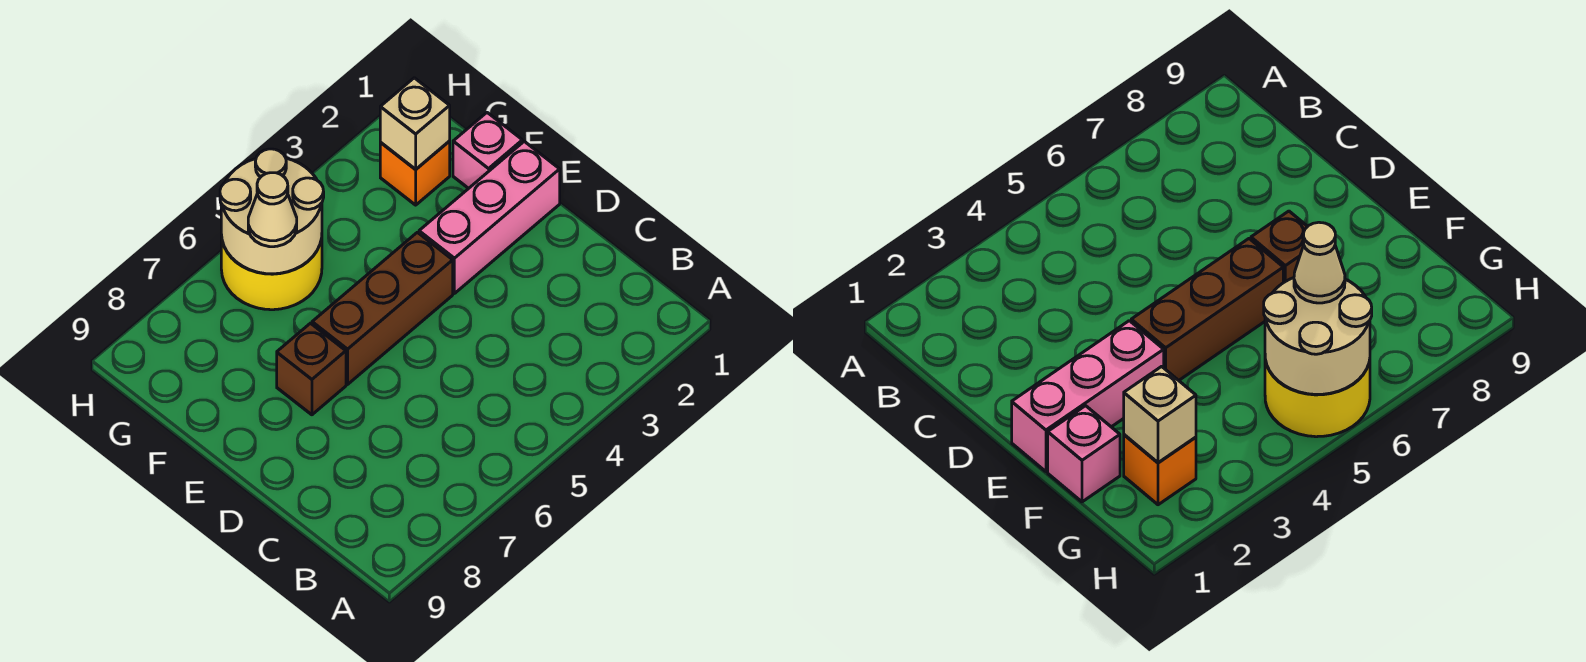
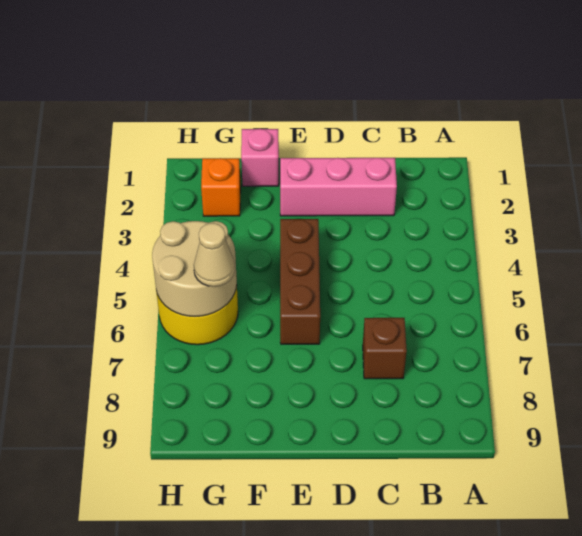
pink 1x3 brick [419,141,560,293] -> pink 1x3 brick turned to [280,158,397,216]
brown 1x1 brick [277,323,346,415] -> brown 1x1 brick moved to [363,318,407,379]
tan 1x1 brick [380,78,450,169] -> none

